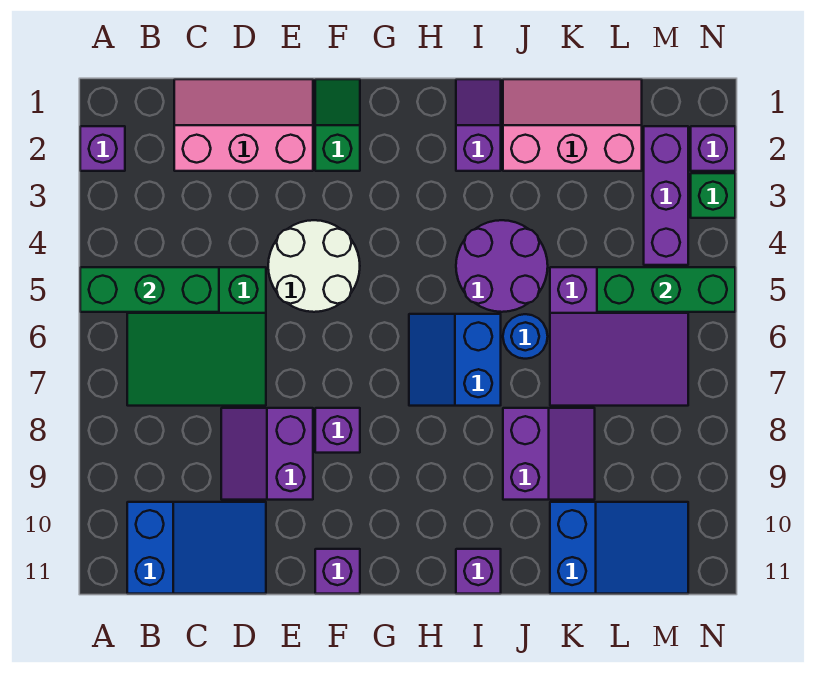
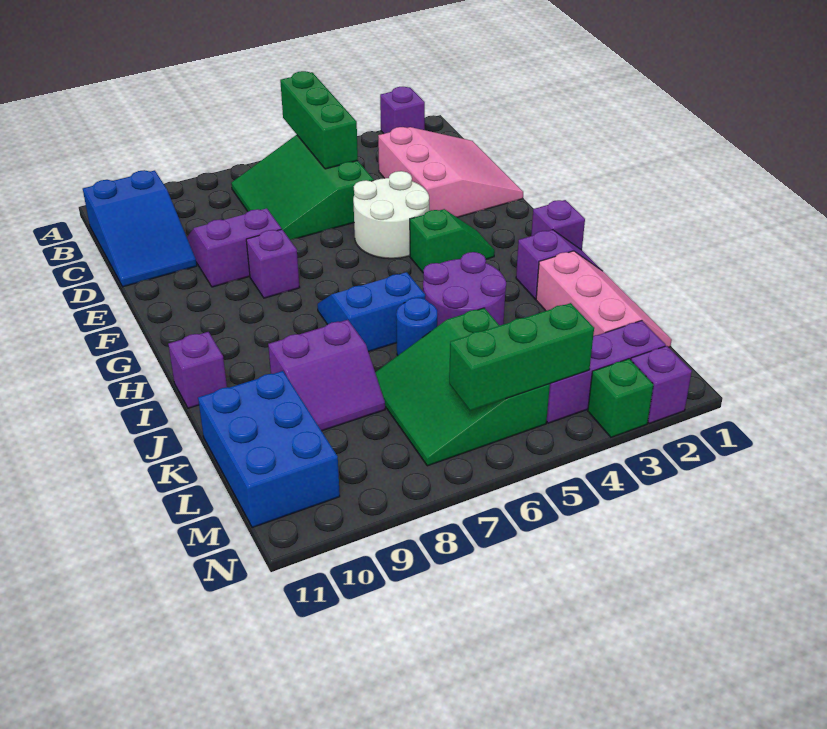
pink 2x3 slope [174,79,313,171] -> pink 3x3 slope [378,127,523,217]
green 1x2 slope [315,79,360,171] -> green 1x2 slope moved to [410,209,495,272]
purple 1x1 brick [315,549,360,594] -> purple 1x1 brick moved to [531,200,585,250]
purple 3x3 slope [550,267,688,406] -> green 3x3 slope [375,308,550,466]
blue 2x3 slope [550,502,688,594] -> blue 2x3 brick [198,371,340,528]
green 1x3 brick [597,267,735,312] -> green 1x3 brick turned to [449,303,594,411]

